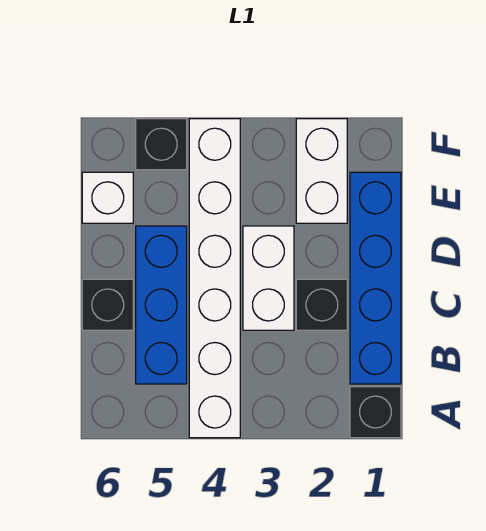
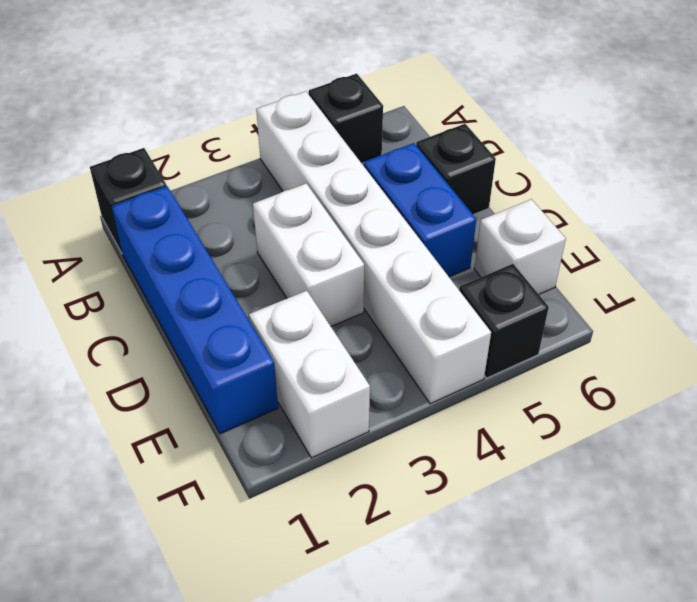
blue 1x3 brick [136,226,187,384] -> blue 1x2 brick [364,143,476,277]
black 1x1 brick [296,279,347,330] -> black 1x1 brick moved to [309,74,383,163]

